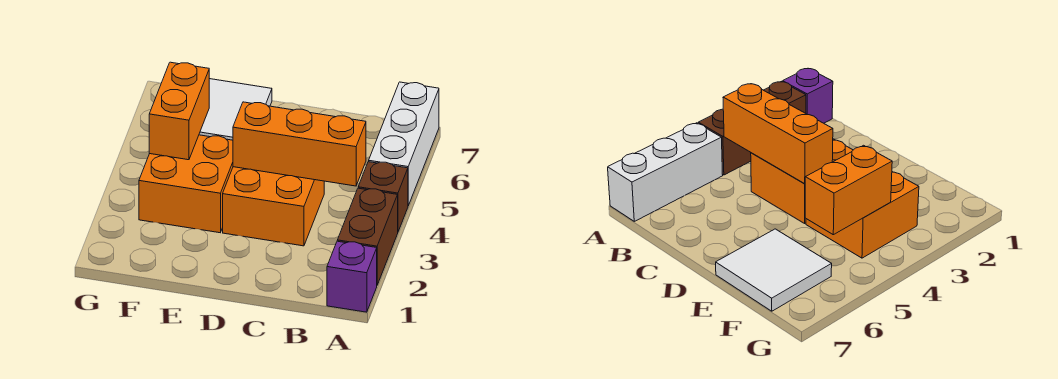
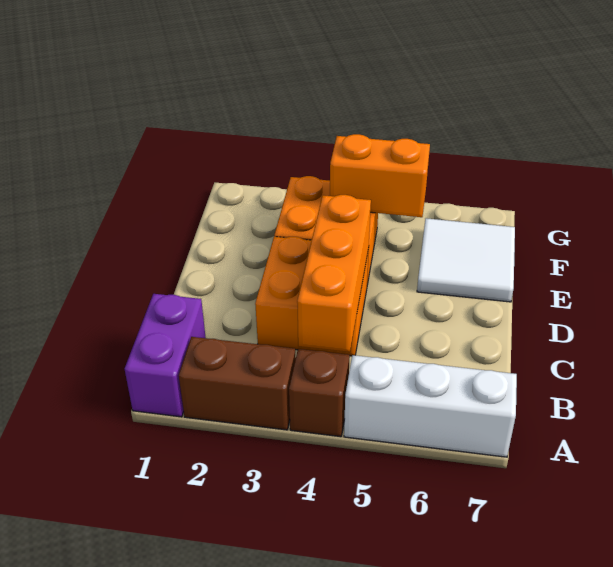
purple 1x1 brick [327,241,377,312] -> purple 1x2 brick [125,294,206,417]

